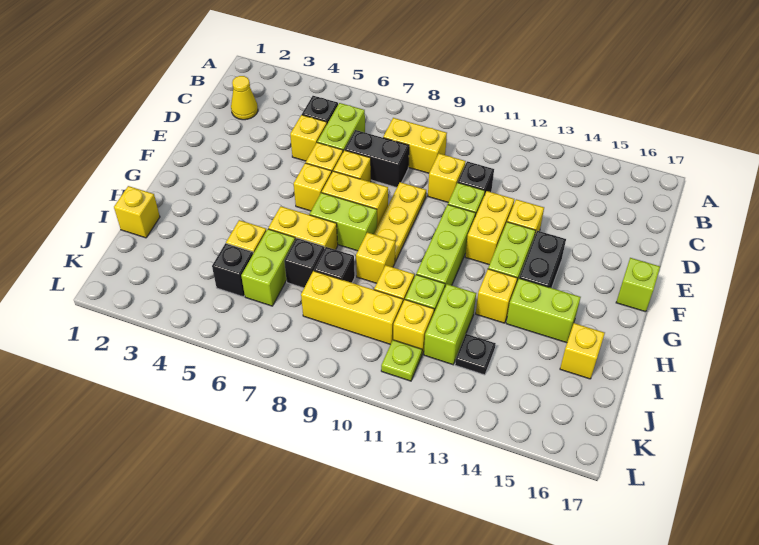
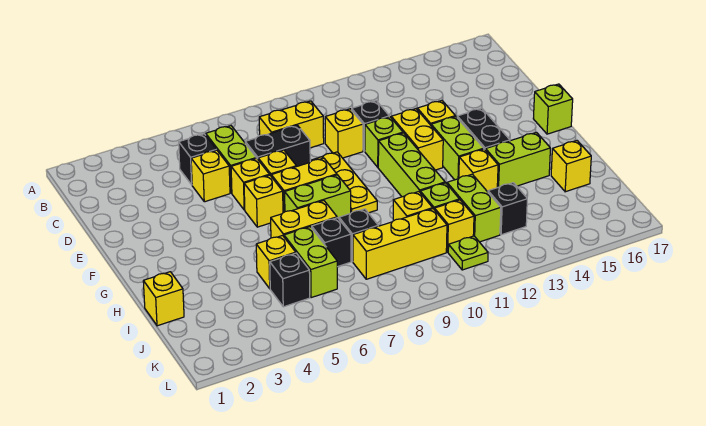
yellow 1x1 cone [231,76,258,120] -> none
yellow 1x1 brick [356,232,395,283] -> none
black 1x1 plate [455,334,496,375] -> black 1x1 brick [488,183,527,235]

